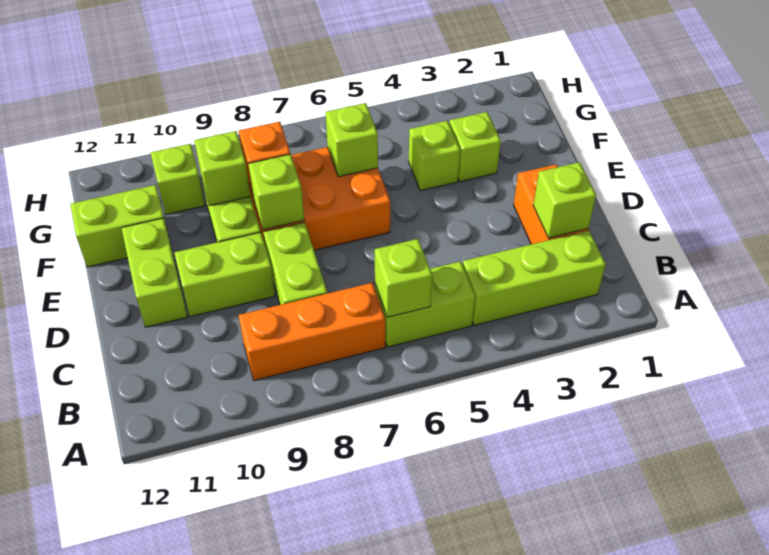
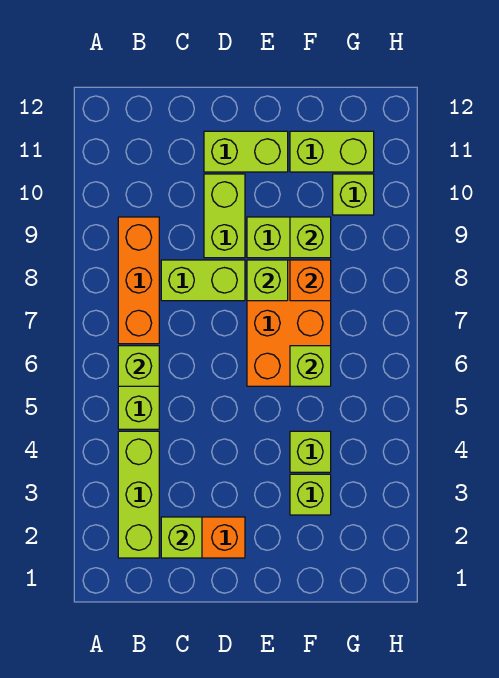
lime 1x2 brick [70,185,164,267] -> lime 1x2 brick turned to [290,131,374,172]

